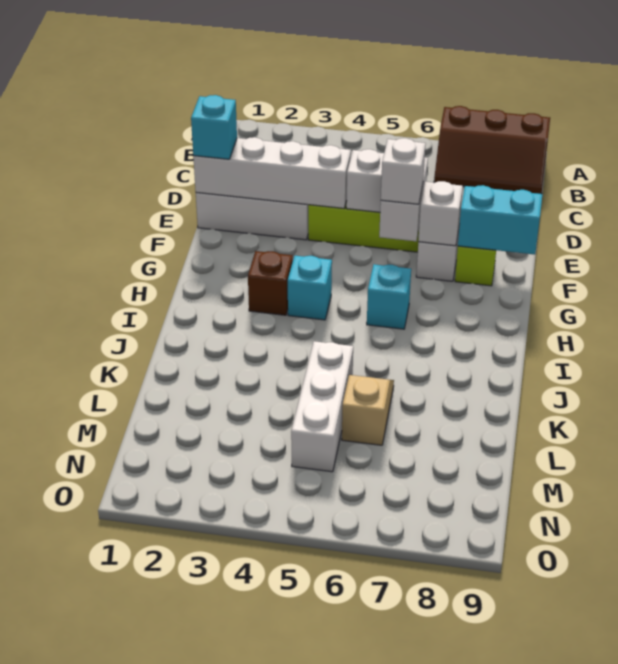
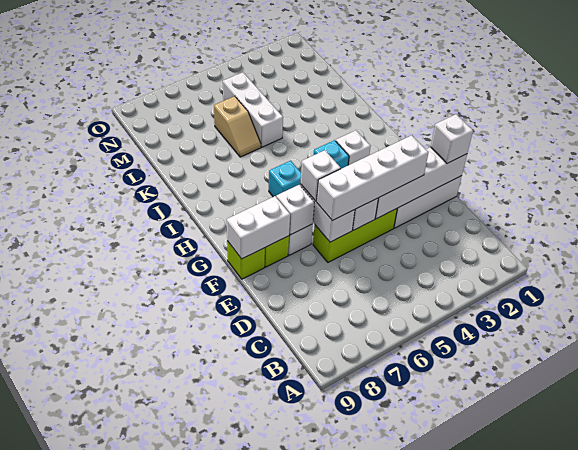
brown 2x3 slope [434,106,550,194] -> none
cyan 1x1 brick [191,95,237,159] -> white 1x1 brick [431,114,473,163]
none -> white 1x4 brick [317,135,428,221]
cyan 1x2 brick [458,185,542,254] -> white 1x2 brick [227,196,290,259]
none -> lime 1x1 brick [227,241,265,279]
brown 1x1 brick [248,251,293,315] -> white 1x1 brick [336,130,371,165]

